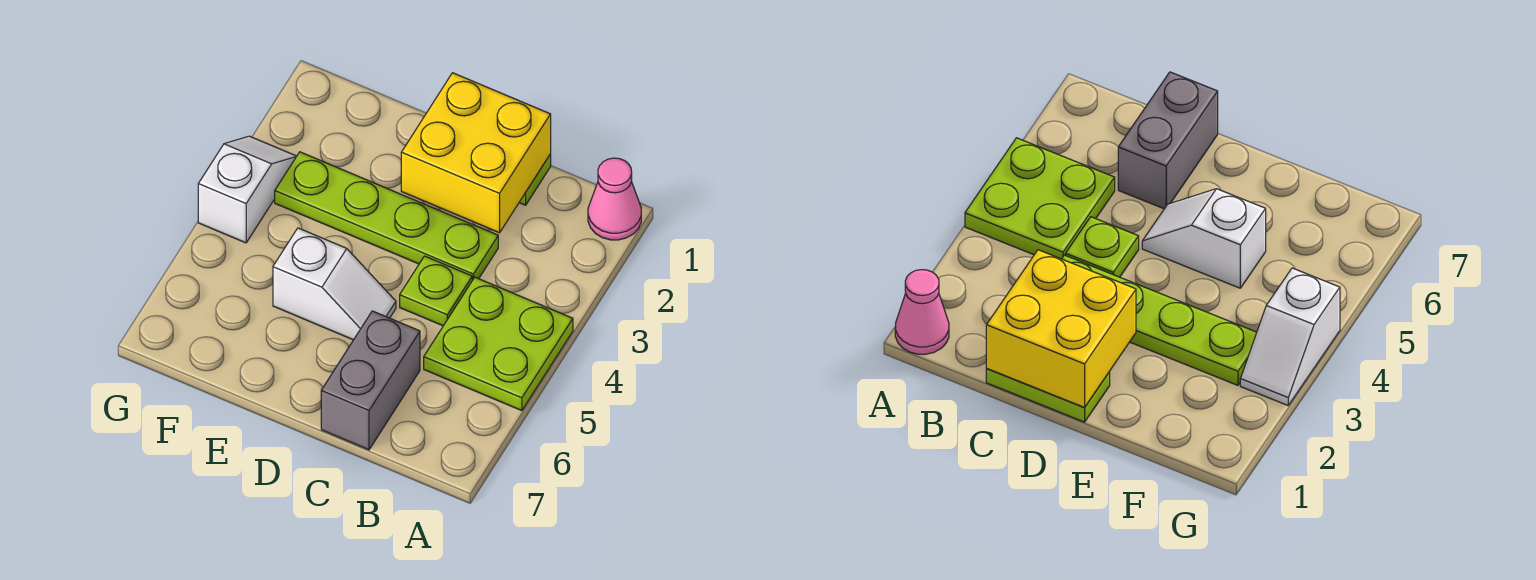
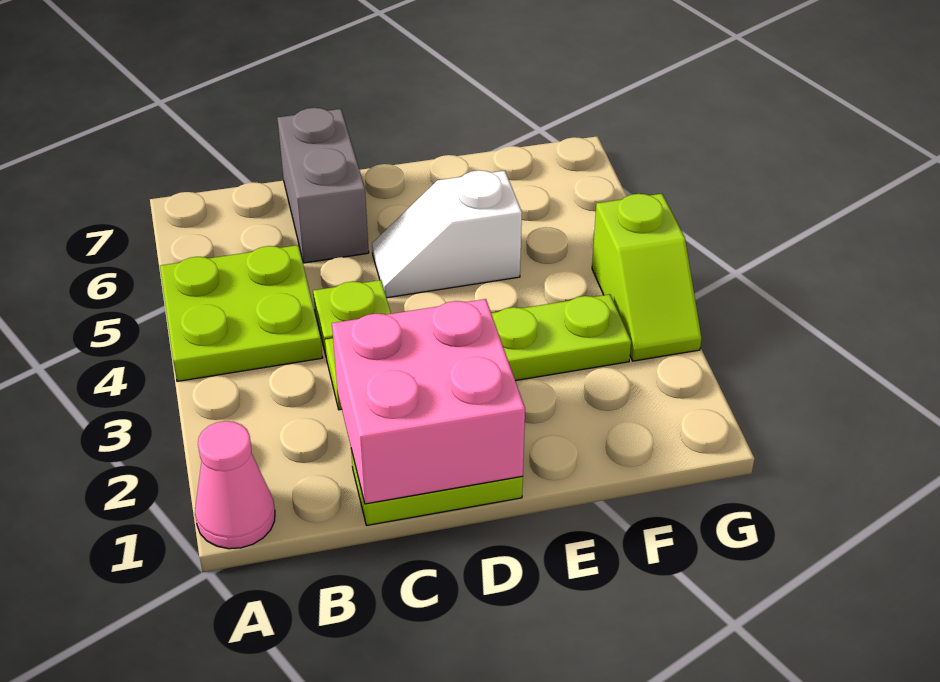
yellow 2x2 brick [401,73,551,233] -> pink 2x2 brick [332,299,525,504]
white 1x2 slope [198,136,296,243] -> lime 1x2 slope [592,194,701,361]

